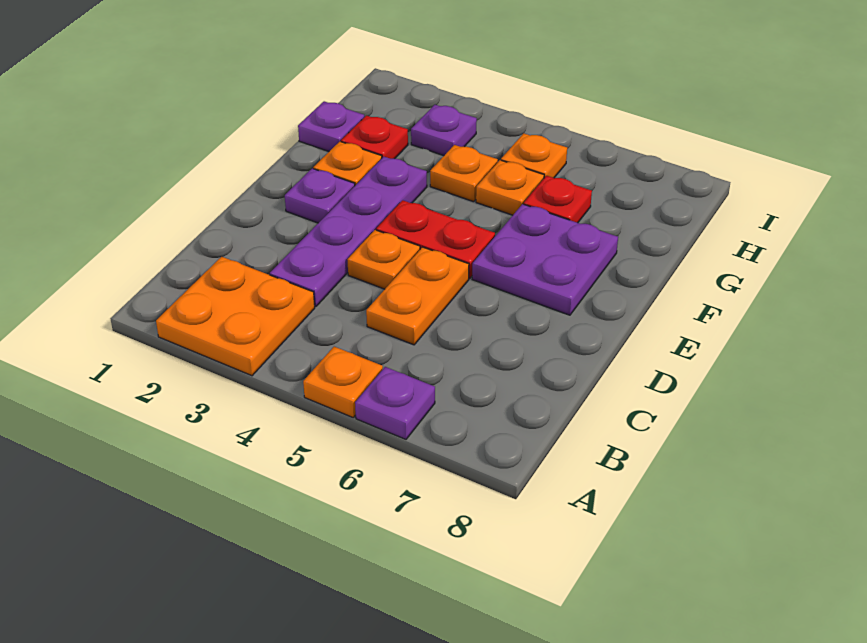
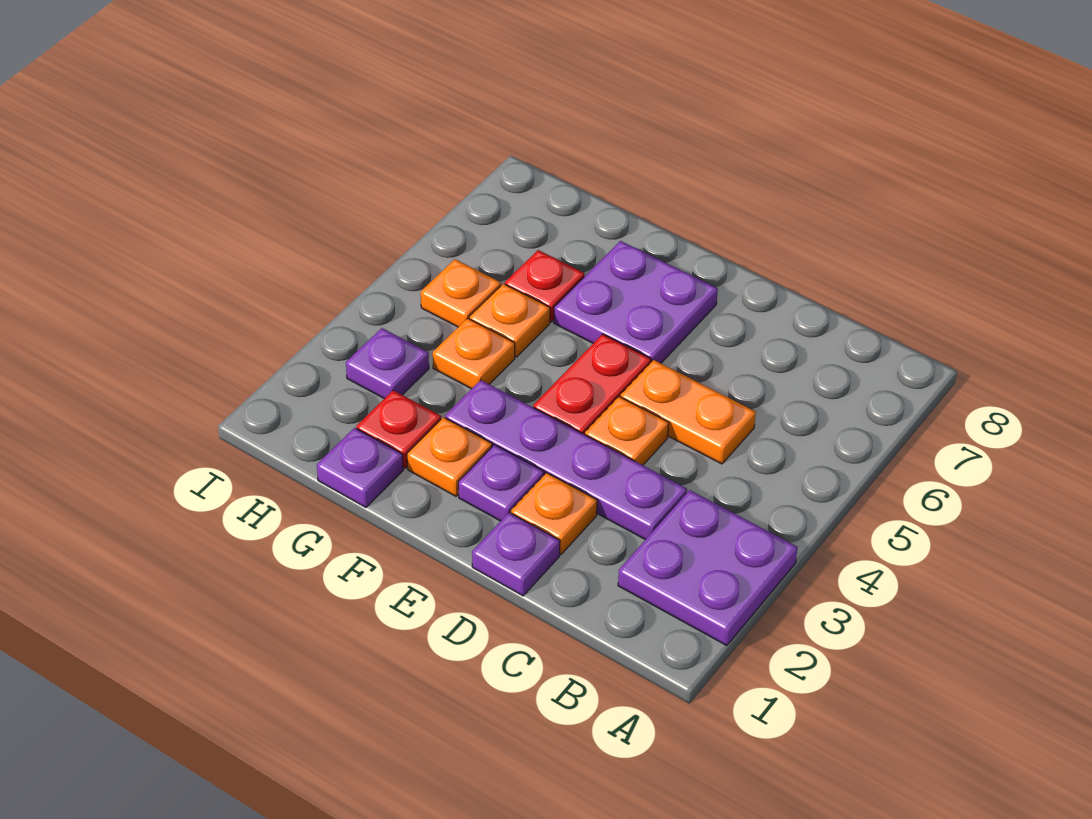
orange 2x2 plate [156,257,315,376] -> purple 2x2 plate [618,490,798,646]
orange 1x1 plate [303,347,383,417] -> orange 1x1 plate moved to [511,473,597,554]
purple 1x1 plate [355,367,435,439] -> purple 1x1 plate moved to [472,513,560,596]

